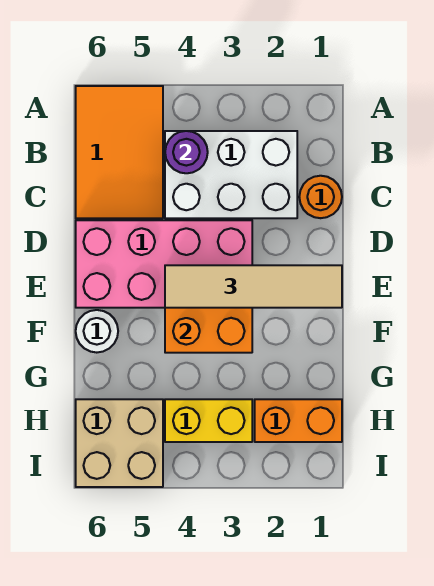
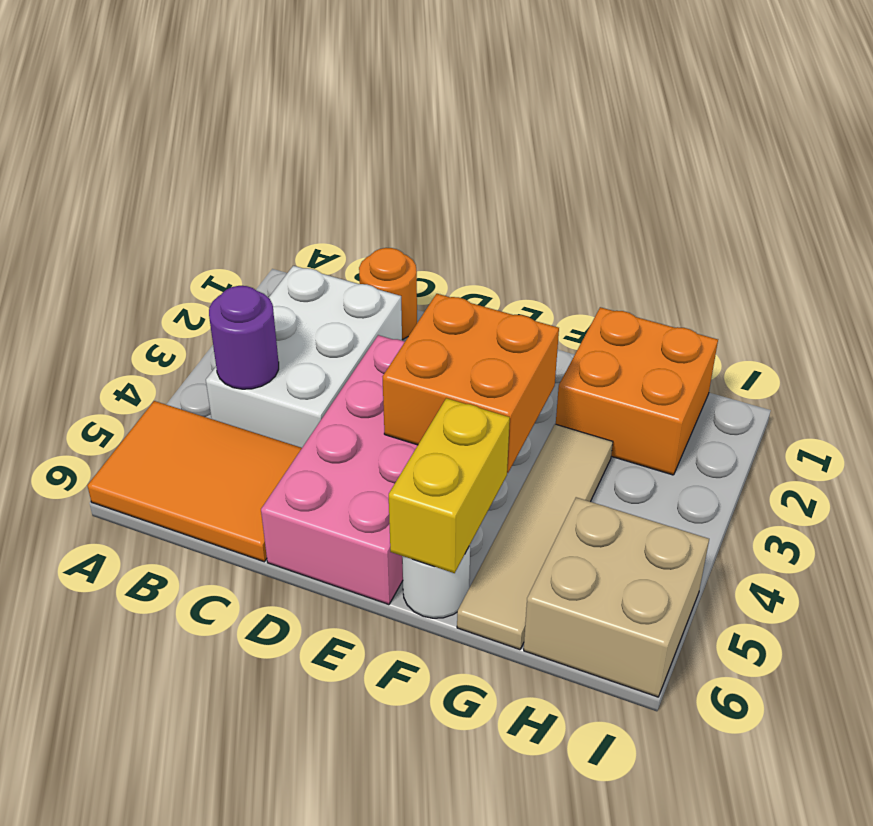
tan 1x4 tile [165,265,342,308] -> tan 1x4 tile moved to [457,424,613,650]
orange 1x2 brick [255,399,342,442] -> orange 2x2 brick [556,307,718,475]
yellow 1x2 brick [165,399,252,442] -> yellow 1x2 brick moved to [389,398,510,573]

